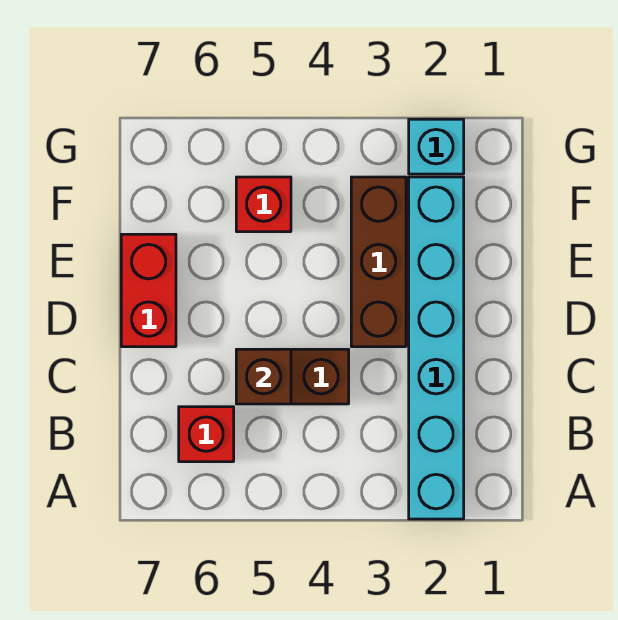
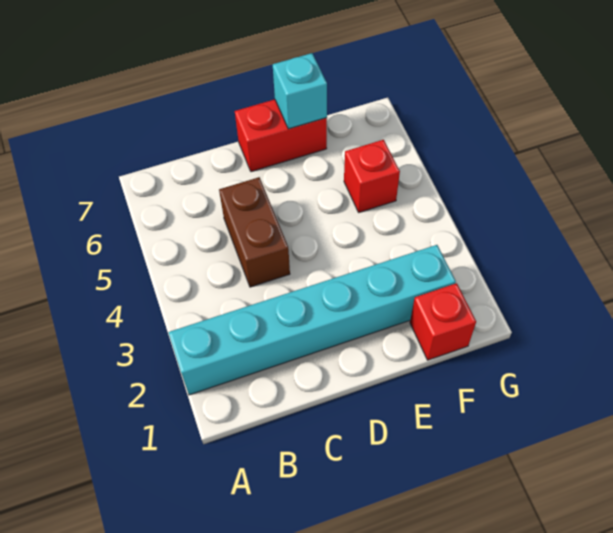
red 1x1 brick [179,407,234,462] -> red 1x1 brick moved to [410,283,476,360]
brown 1x1 brick [236,349,291,404] -> none
brown 1x3 brick [351,177,406,347] -> none
cyan 1x1 brick [409,119,464,174] -> cyan 1x1 brick moved to [273,53,327,129]

